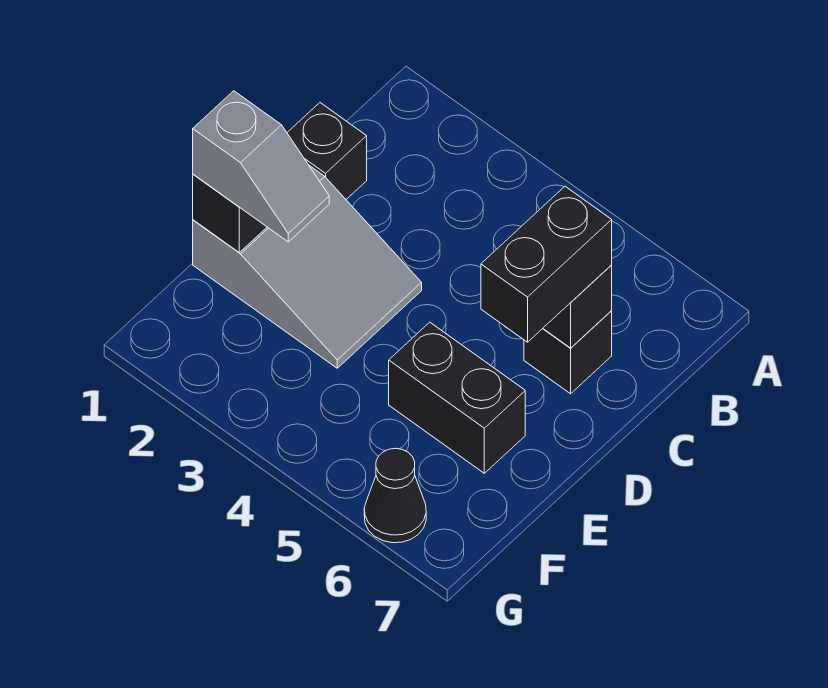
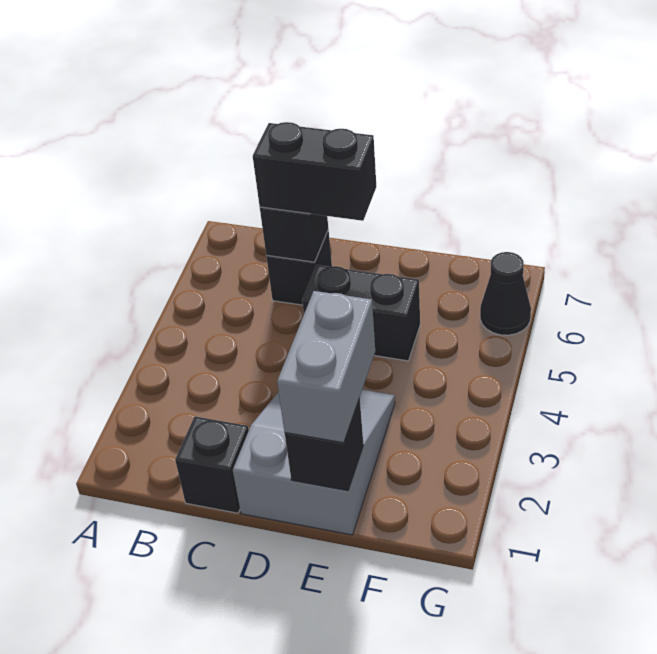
grey 1x2 slope [193,91,329,242] -> grey 1x2 brick [277,291,375,443]
black 1x2 brick [389,322,525,473] -> black 1x2 brick turned to [302,265,420,361]

